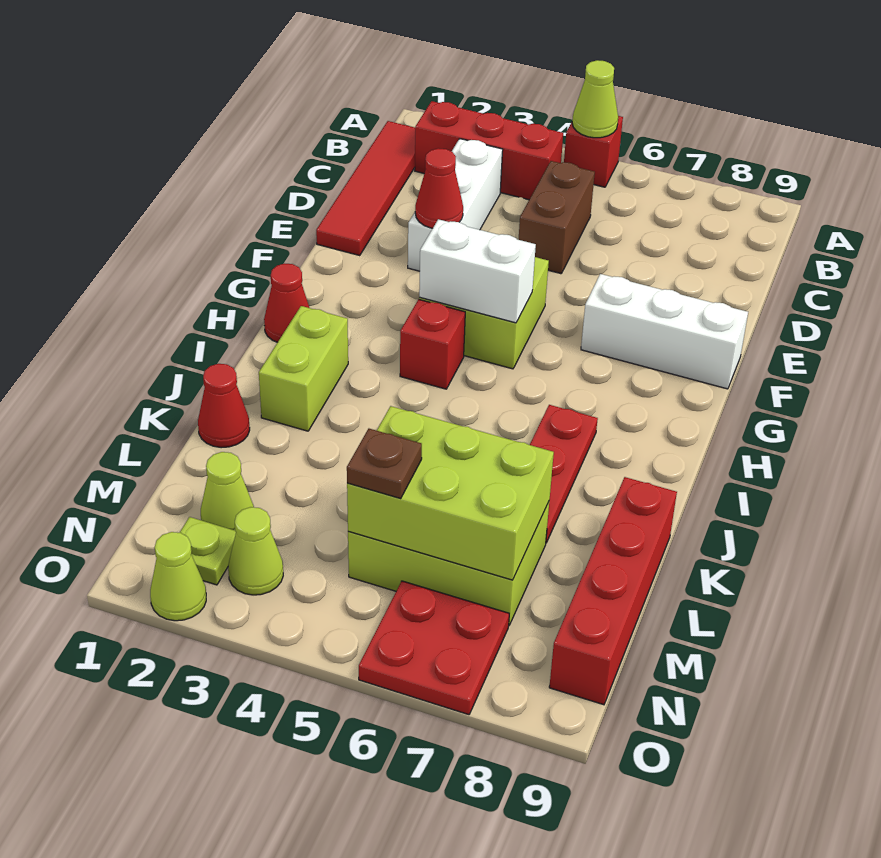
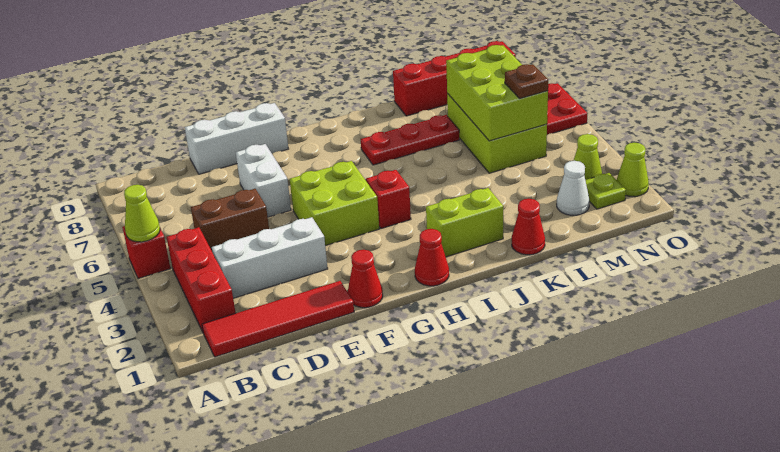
red 1x1 cone [415,148,463,228] -> red 1x1 cone moved to [348,250,383,308]
white 1x3 brick [581,274,748,389] -> white 1x3 brick turned to [185,103,288,174]
white 1x2 brick [419,219,536,323] -> white 1x2 brick moved to [236,144,291,217]
lime 1x1 cone [201,452,254,530] -> white 1x1 cone [557,161,589,215]

